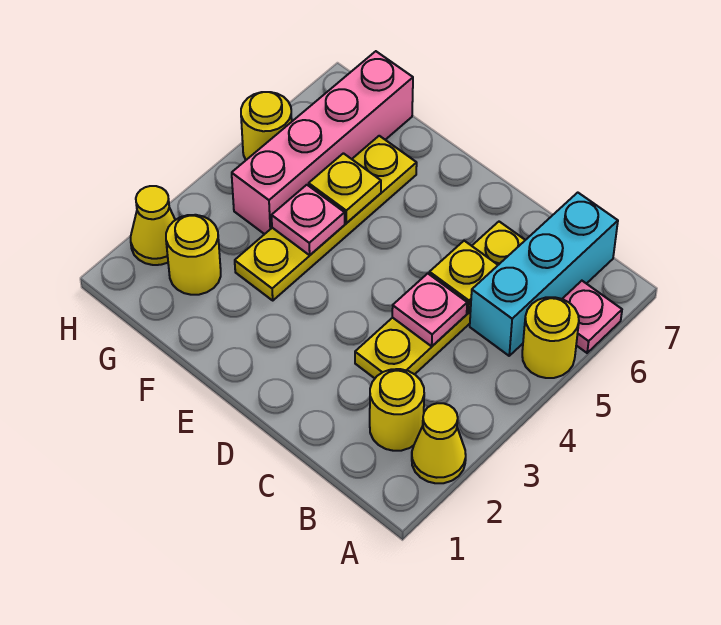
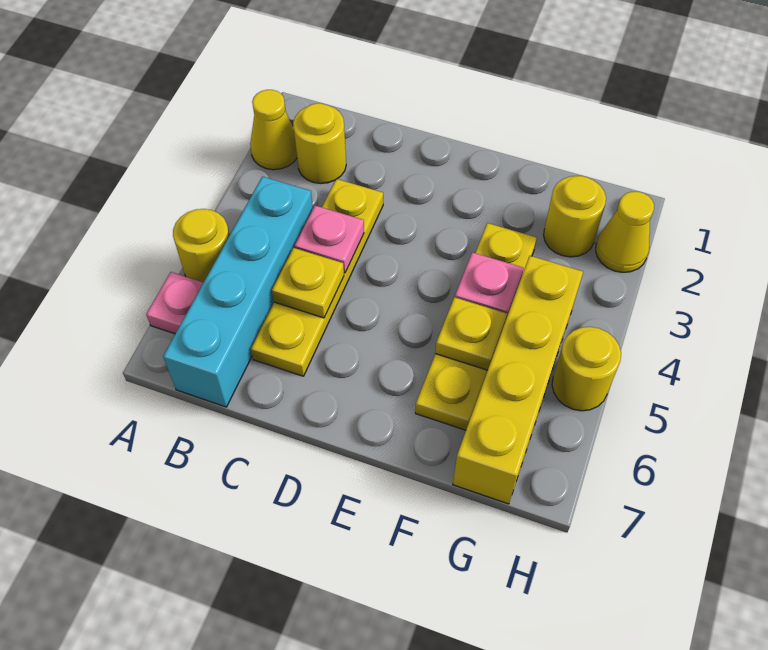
cyan 1x3 brick [470,193,618,356] -> cyan 1x4 brick [163,177,313,407]
pink 1x4 brick [232,51,413,234] -> yellow 1x4 brick [453,256,583,504]

